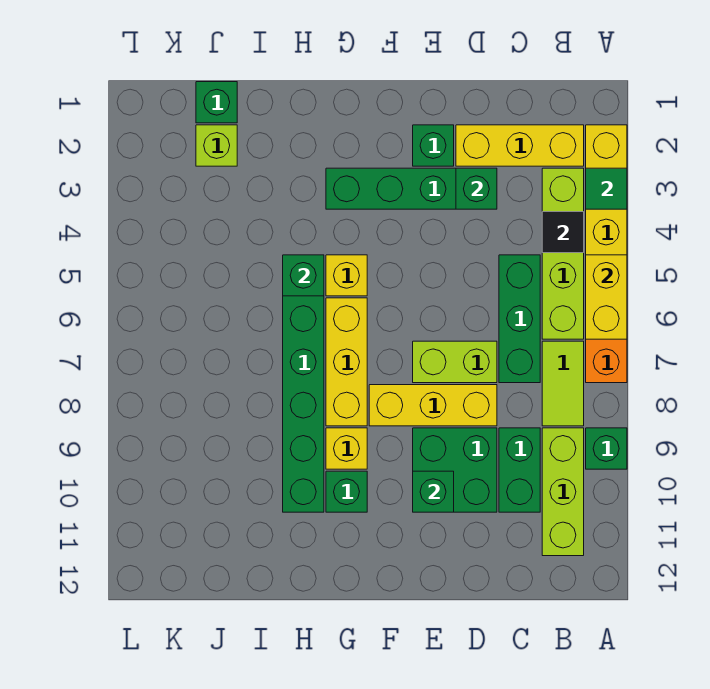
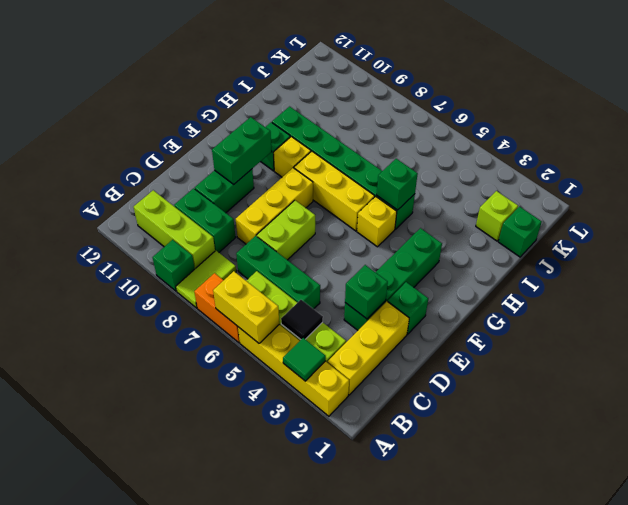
lime 1x2 tile [542,341,584,426] -> lime 1x2 tile turned to [176,251,236,308]
green 2x2 brick [413,428,497,512] -> green 1x2 brick [195,169,254,213]
green 1x1 brick [413,471,454,512] -> green 1x2 brick [212,117,272,184]

